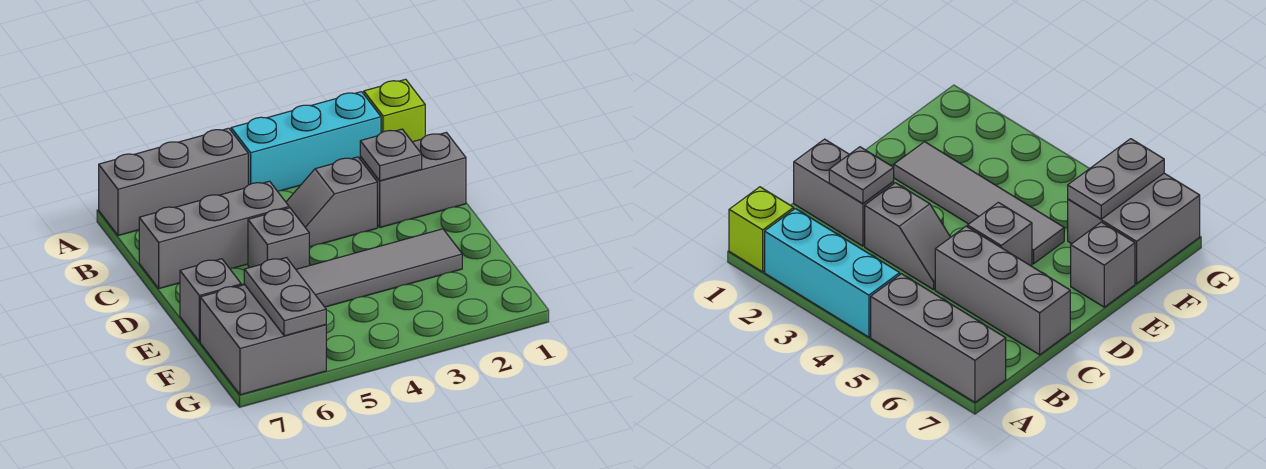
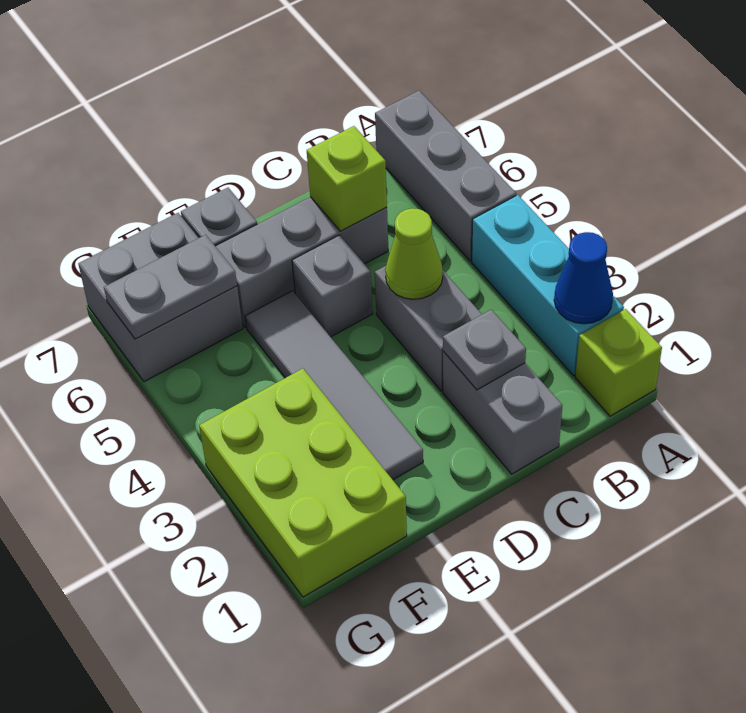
none -> blue 1x1 cone [554,232,613,324]
grey 1x2 slope [286,157,377,247] -> grey 1x2 brick [375,266,482,391]
none -> lime 1x1 cone [385,208,443,299]
grey 1x3 brick [139,181,289,289] -> grey 1x3 brick turned to [215,197,388,328]
none -> lime 1x1 brick [307,126,387,231]
none -> lime 2x3 brick [199,369,407,597]

